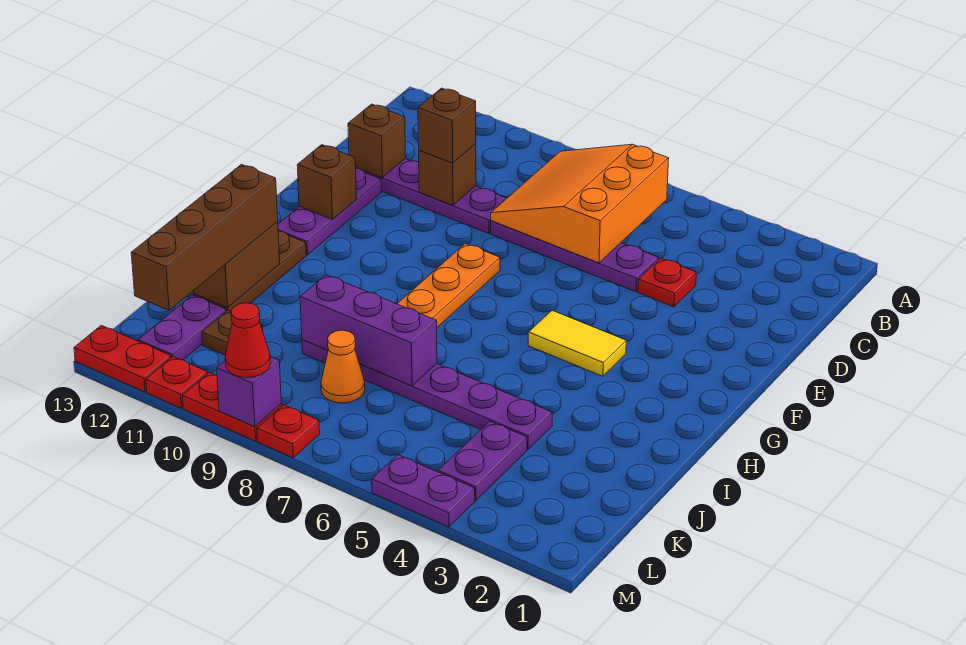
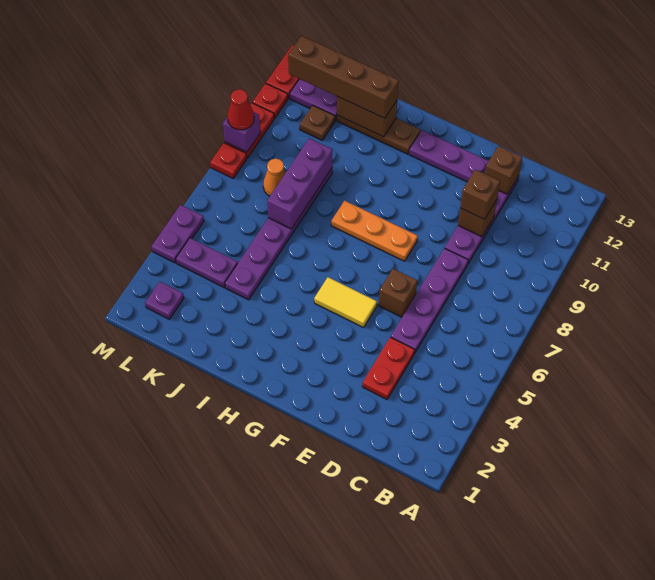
orange 3x3 slope [491,144,669,263] -> none
red 1x1 plate [638,258,696,307] -> red 1x2 plate [362,337,415,399]
brown 1x1 brick [297,145,356,220] -> brown 1x1 brick moved to [379,269,417,317]
yellow 1x2 tile [528,310,626,376] -> yellow 1x2 tile turned to [314,277,377,328]
none -> purple 1x1 plate [145,282,184,319]

